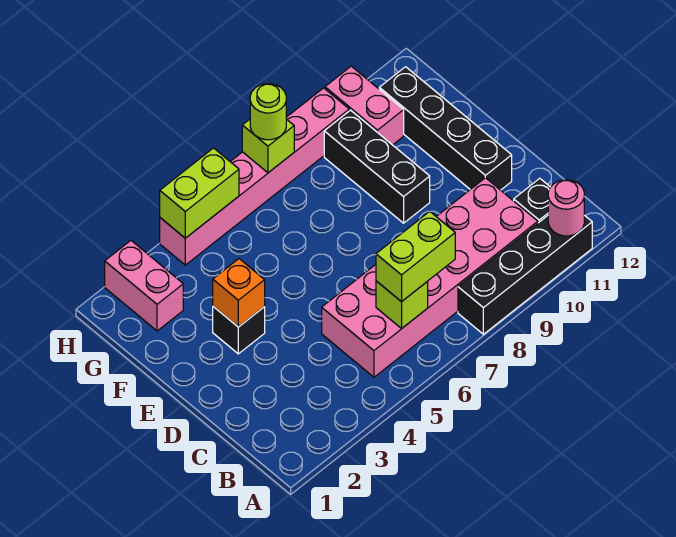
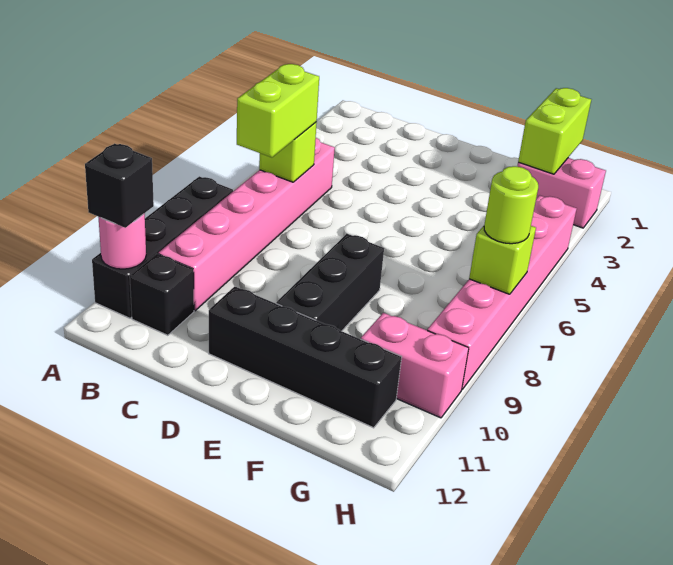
pink 2x6 brick [322,178,538,377] -> pink 1x6 brick [158,138,335,311]
black 1x1 brick [213,306,265,354] -> black 1x1 brick moved to [85,144,154,228]
orange 1x1 brick [213,259,265,327] -> none
black 1x3 brick [324,110,430,223] -> black 1x3 brick turned to [276,234,384,331]
lime 1x2 brick [160,148,239,238] -> lime 1x2 brick moved to [518,88,591,174]

